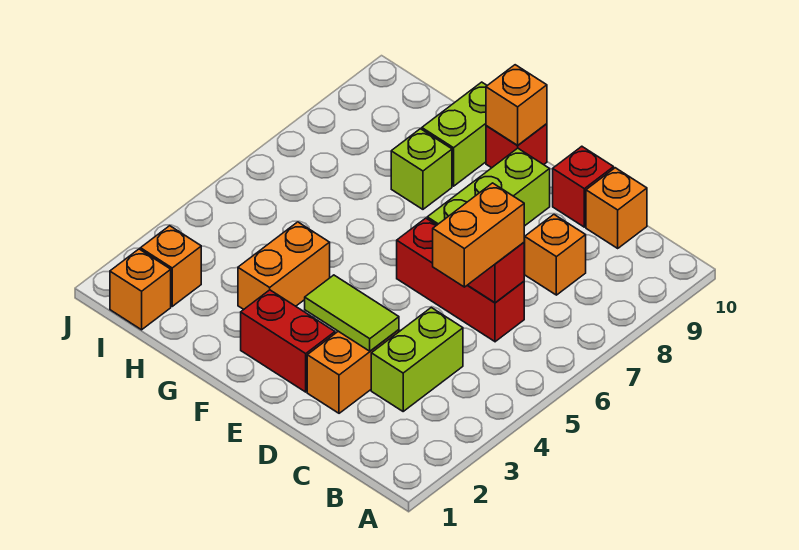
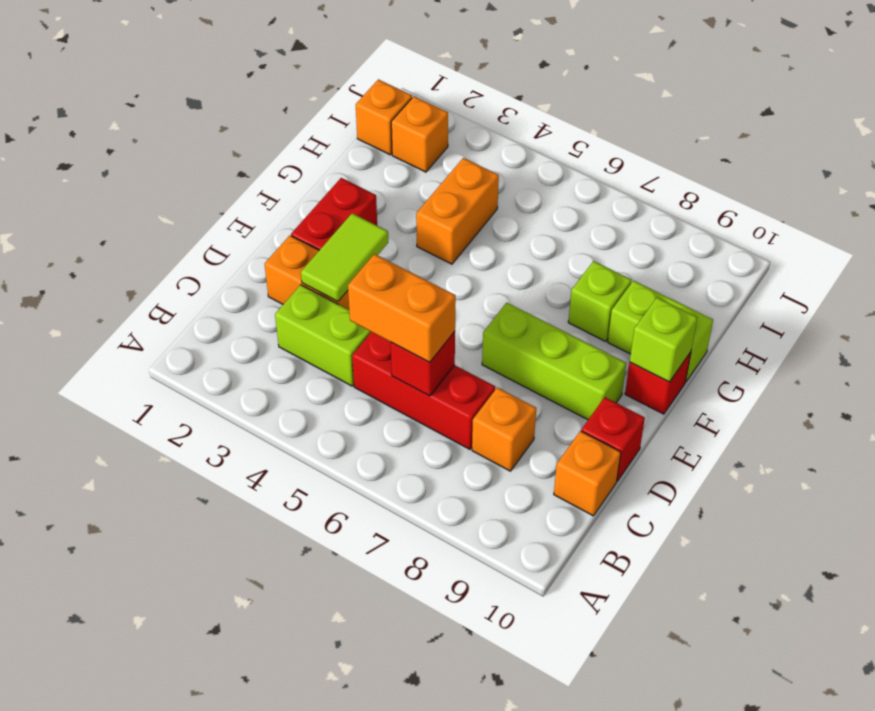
red 1x3 brick [397,218,524,342] -> red 1x3 brick turned to [352,332,495,449]
orange 1x1 brick [486,65,547,145] -> lime 1x1 brick [630,298,697,382]
orange 1x2 brick [238,222,330,310] -> orange 1x2 brick turned to [416,158,499,264]

